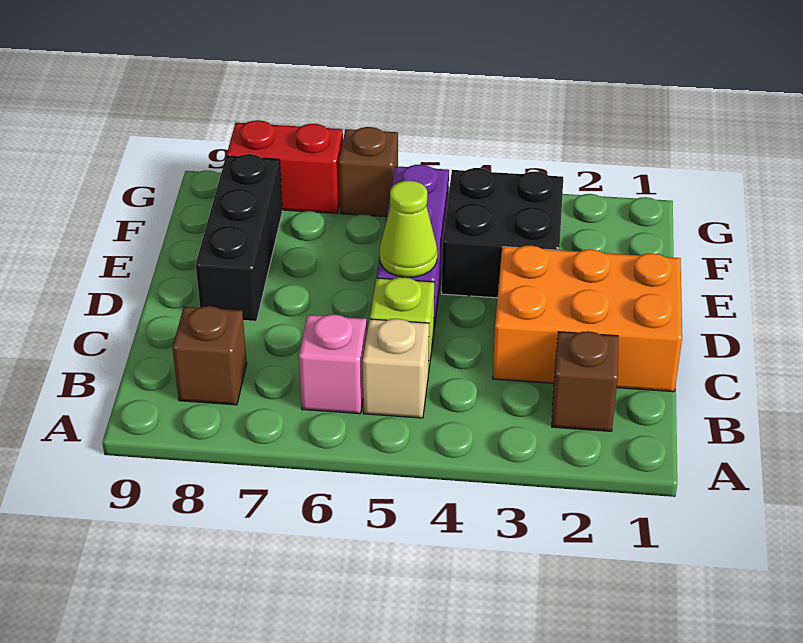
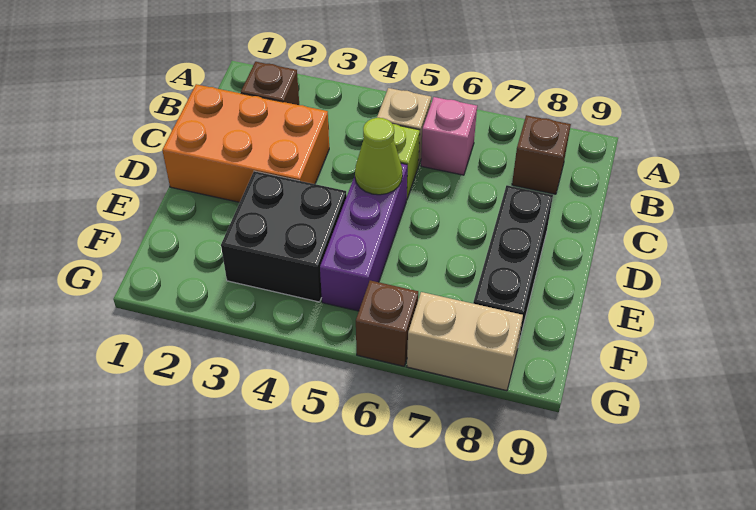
red 1x2 brick [227,120,343,213] -> tan 1x2 brick [407,292,523,391]

